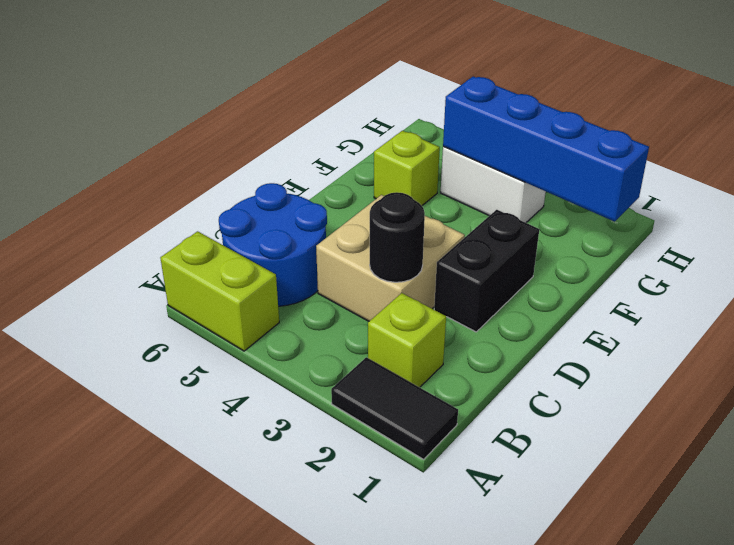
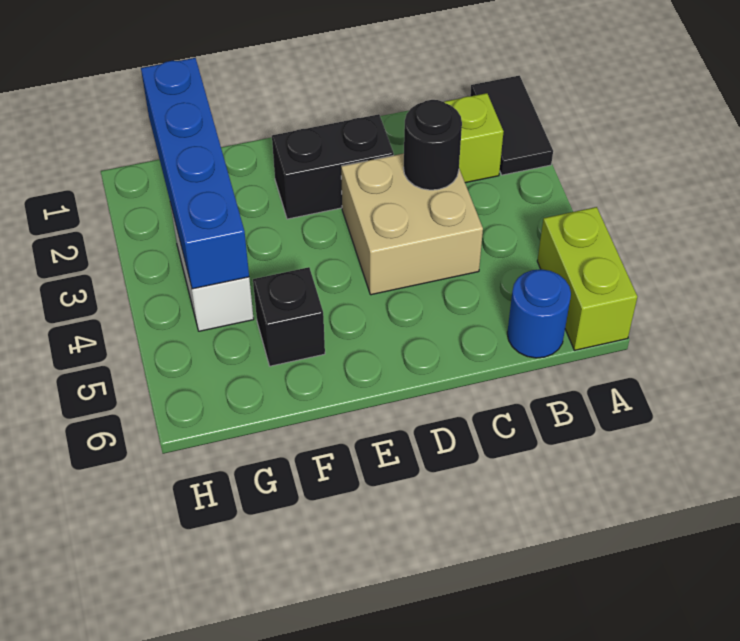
blue 2x2 round brick [219,183,327,306] -> blue 1x1 round brick [507,269,571,358]
lime 1x1 brick [374,131,440,206] -> black 1x1 brick [253,267,325,366]

